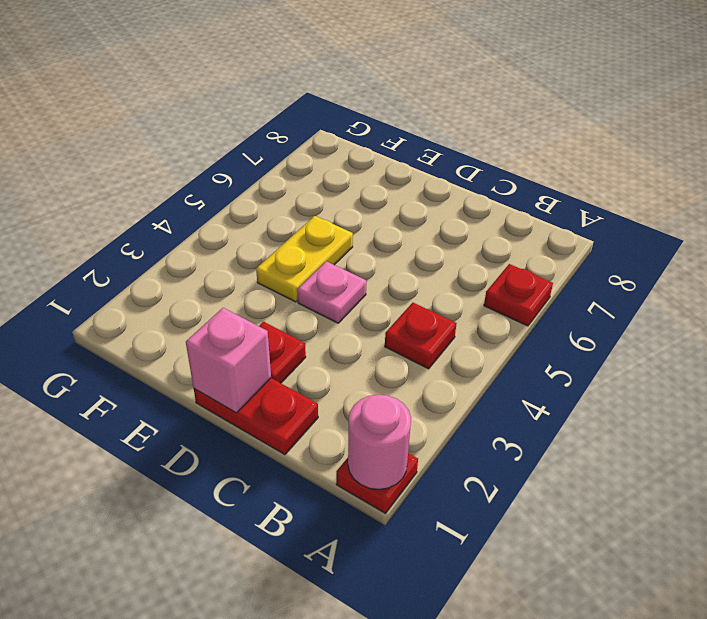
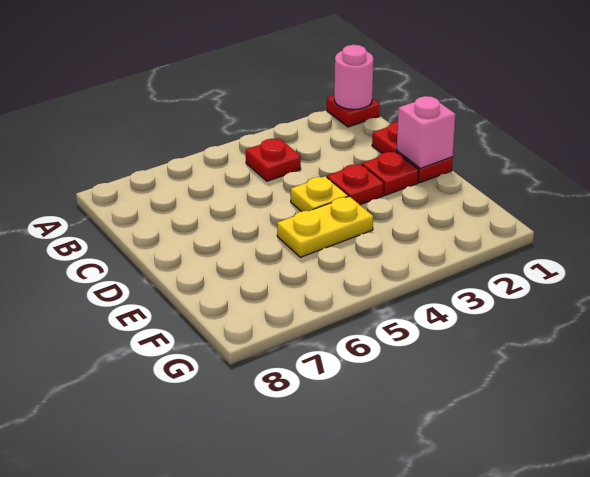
red 1x1 plate [484,264,553,326] -> red 1x1 plate moved to [327,164,384,205]
pink 1x1 plate [297,261,366,323] -> yellow 1x1 plate [291,176,348,212]

